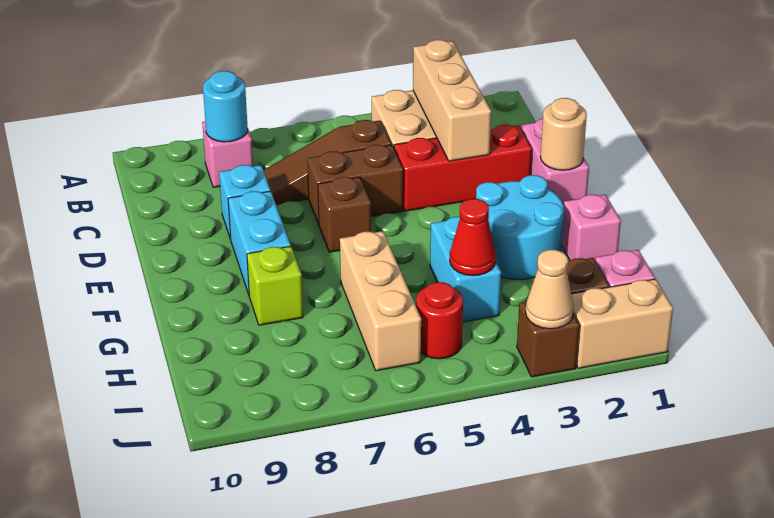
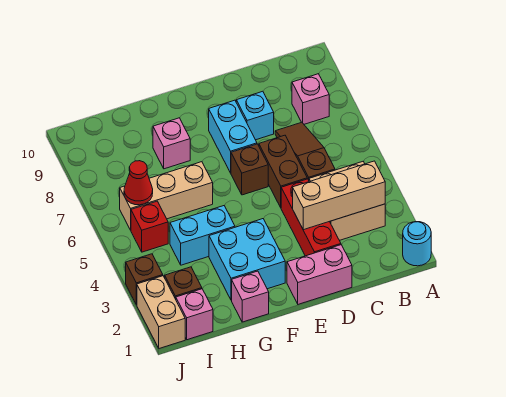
cyan 1x1 round brick [203,71,248,142] -> cyan 1x1 round brick moved to [403,222,431,266]
tan 1x1 round brick [540,98,587,170] -> none
cyan 1x2 brick [228,191,291,294] -> cyan 1x2 brick turned to [209,100,257,173]
cyan 2x2 round brick [476,175,564,279] -> cyan 2x2 brick [209,219,285,300]
lime 1x1 brick [247,246,303,325] -> pink 1x1 brick [153,118,190,169]
red 1x1 cone [450,199,496,276] -> red 1x1 cone moved to [124,161,153,205]
red 1x1 round brick [416,282,463,359] -> red 1x1 brick [131,201,168,252]
tan 1x1 cone [526,250,574,329] -> none

